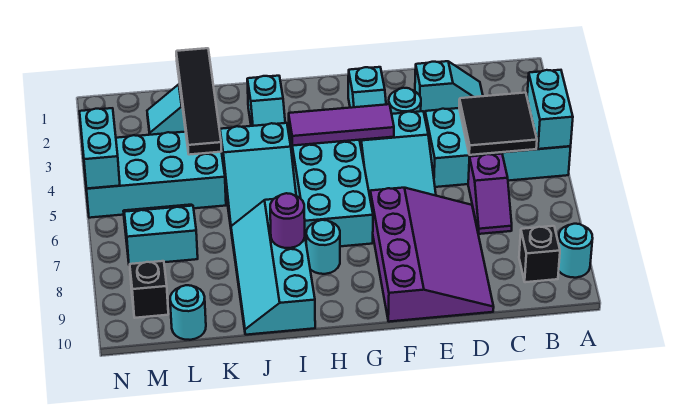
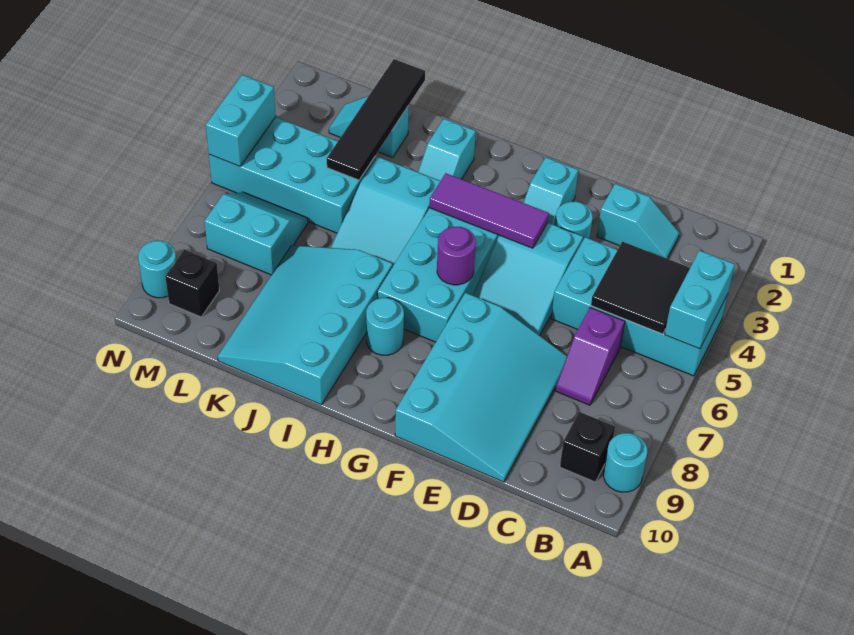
purple 3x4 slope [370,188,494,322] -> cyan 3x4 slope [395,293,567,482]
cyan 2x4 slope [231,199,315,335] -> cyan 3x4 slope [217,245,393,405]
purple 1x1 round brick [270,193,305,248] -> purple 1x1 round brick moved to [437,227,476,285]
cyan 1x1 round brick [170,285,206,340] -> cyan 1x1 round brick moved to [138,241,176,298]

